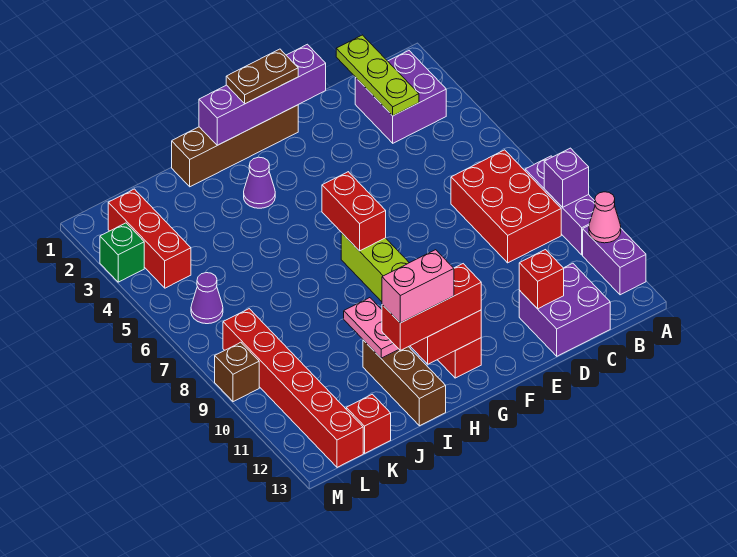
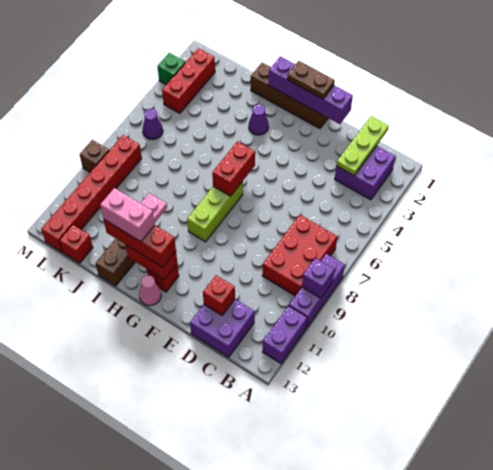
pink 1x1 cone [589,192,621,243] -> pink 1x1 cone moved to [139,275,161,306]

